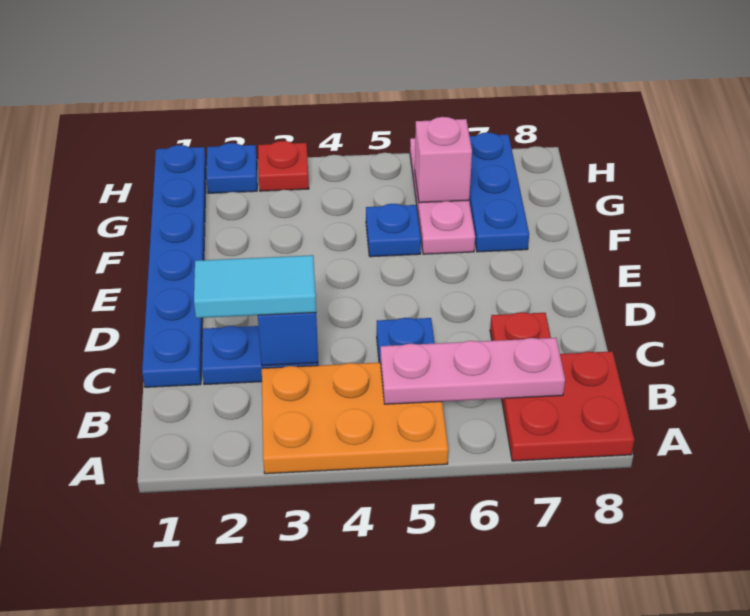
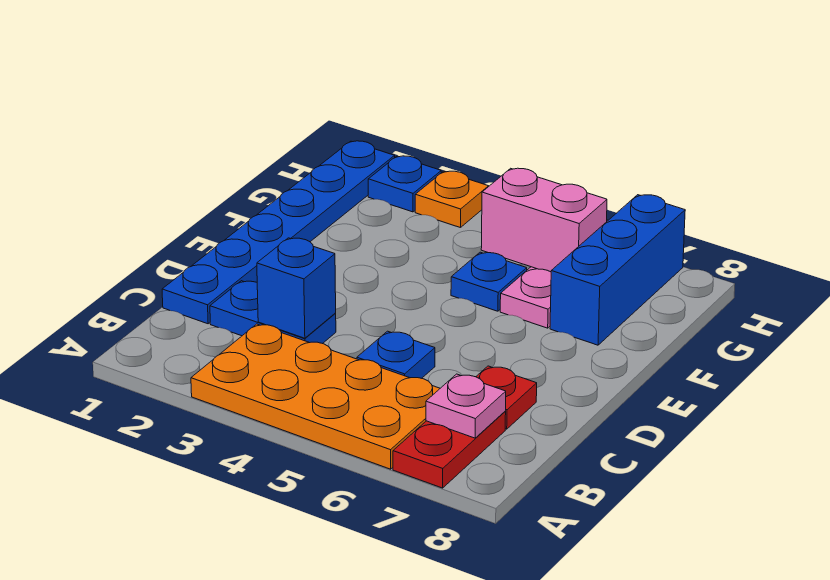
orange 2x3 plate [262,363,448,474] -> orange 2x4 plate [191,324,440,469]
red 2x2 plate [502,351,634,461] -> red 1x2 plate [393,412,506,488]
pink 1x3 plate [380,338,565,404] -> pink 1x1 plate [426,374,506,438]
cyan 1x2 tile [194,255,316,318] -> none
blue 1x3 plate [469,133,529,252] -> blue 1x3 brick [550,195,685,345]
pink 1x1 brick [415,117,472,203] -> pink 1x2 brick [481,168,607,272]
red 1x1 plate [258,141,309,191] -> orange 1x1 plate [415,171,489,228]

